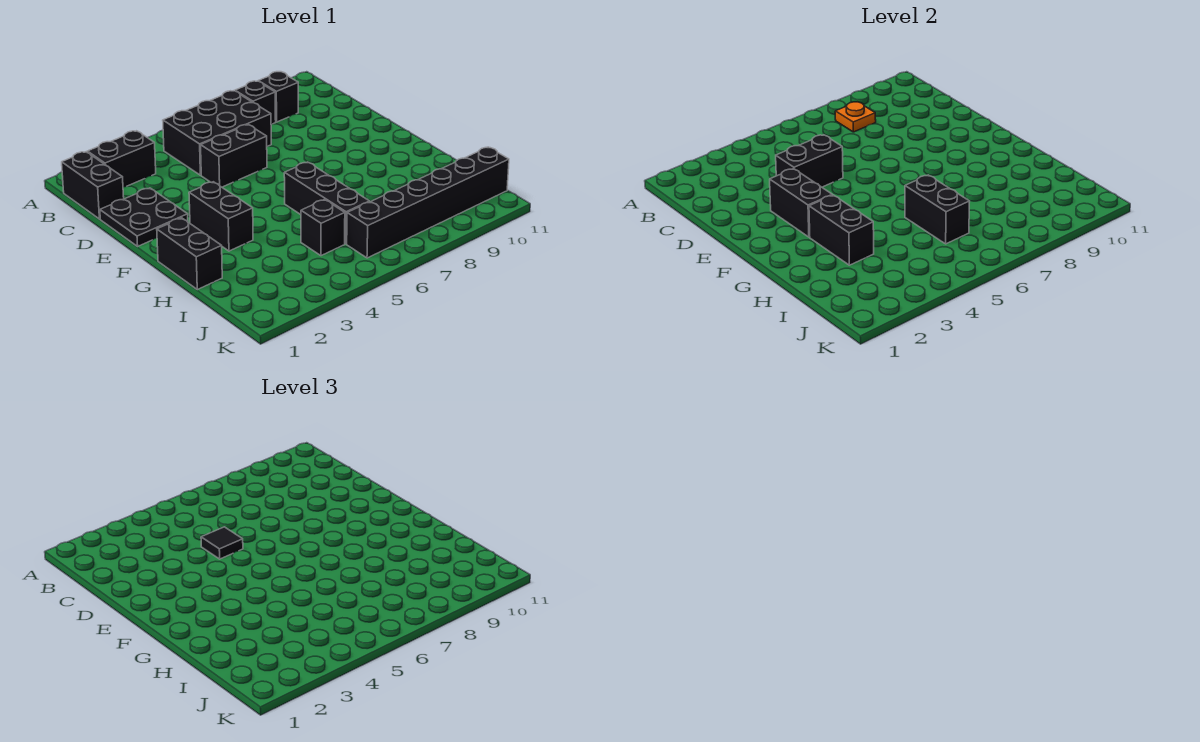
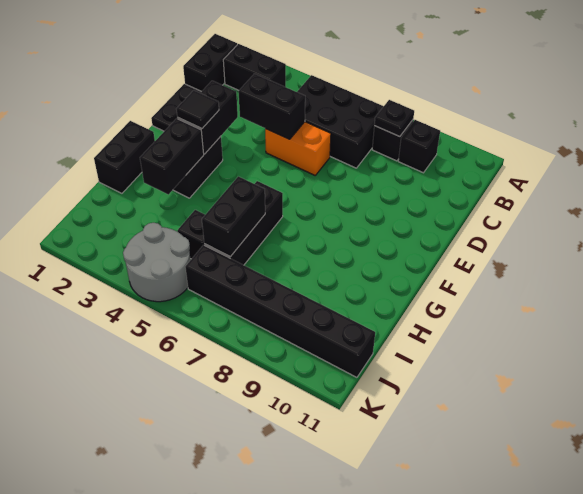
orange 1x1 plate [835,102,876,132] -> black 1x1 plate [374,100,414,137]
black 1x2 brick [201,125,267,187] -> orange 1x2 brick [265,122,331,175]
black 1x1 tile [201,527,243,559] -> black 1x1 tile moved to [176,90,219,129]
none -> grey 2x2 round brick [123,223,191,302]

